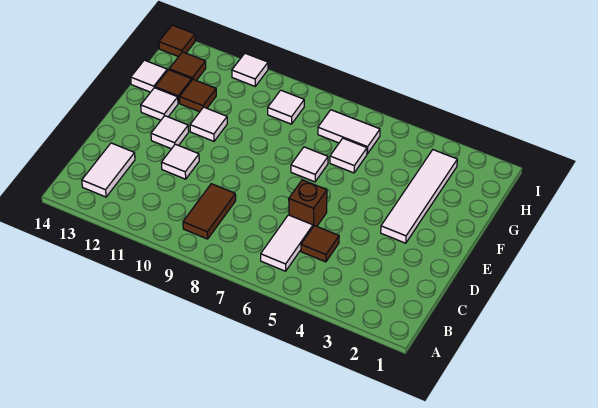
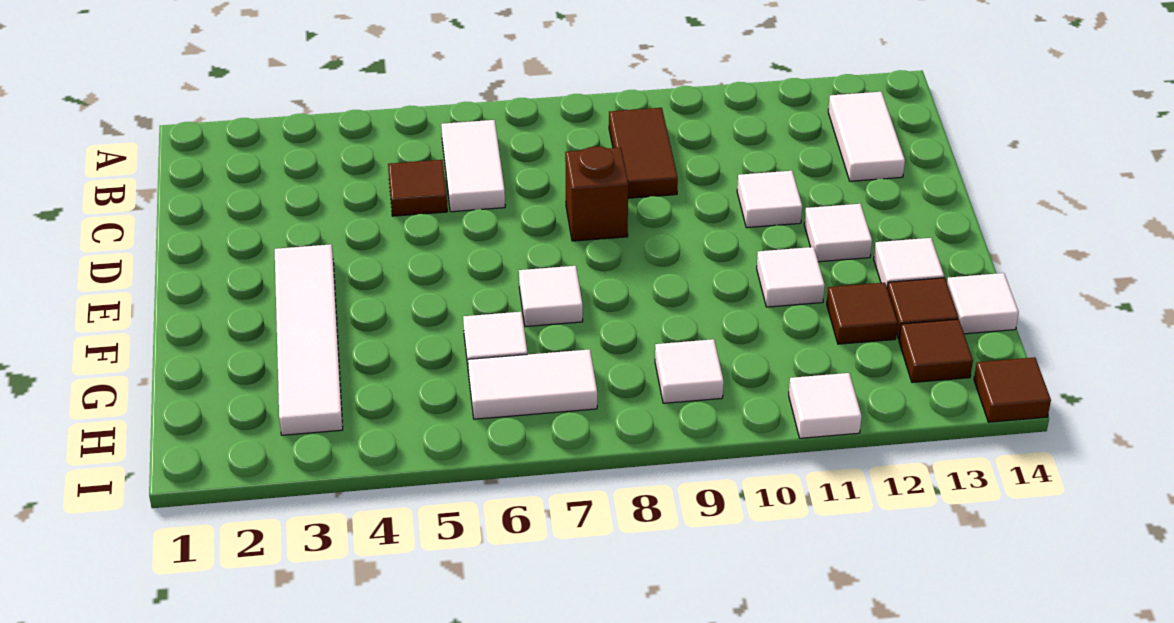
brown 1x1 brick [289,180,327,226] -> brown 1x1 brick moved to [565,146,628,241]

